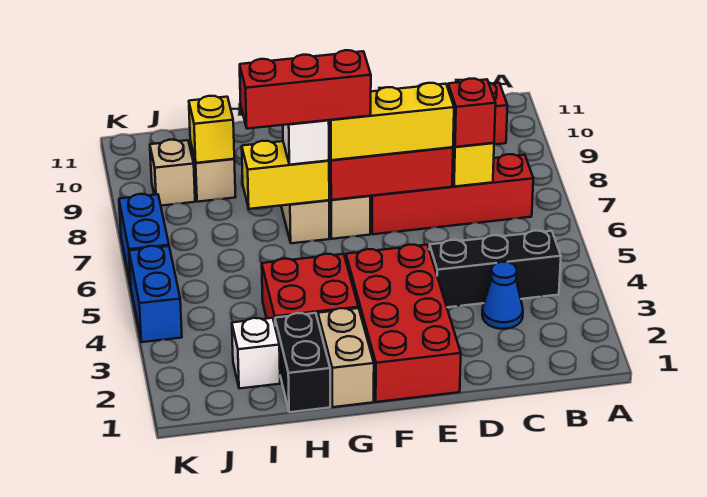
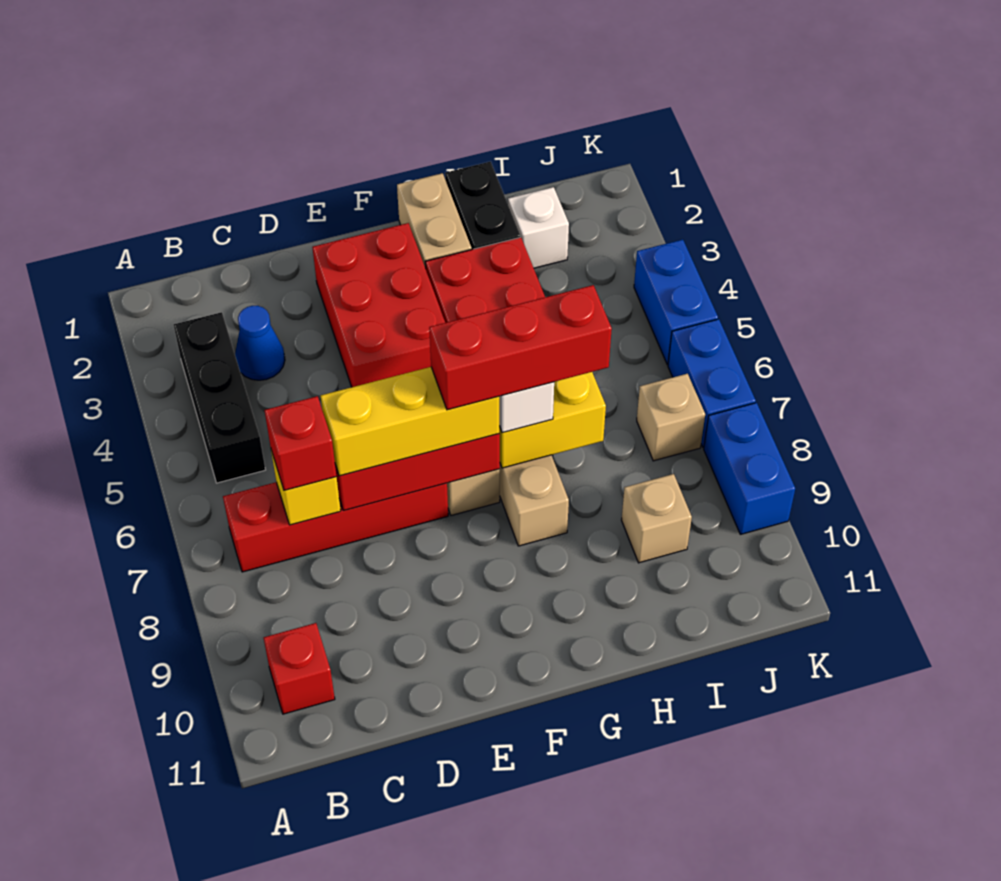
black 1x3 brick [429,231,561,307] -> black 1x3 brick turned to [174,312,265,483]
red 2x4 brick [346,244,461,402] -> red 2x3 brick [313,223,445,387]
yellow 1x1 brick [189,96,234,163] -> none
tan 1x1 brick [150,140,195,206] -> tan 1x1 brick moved to [637,374,705,461]
none -> blue 1x2 brick [704,403,795,534]

